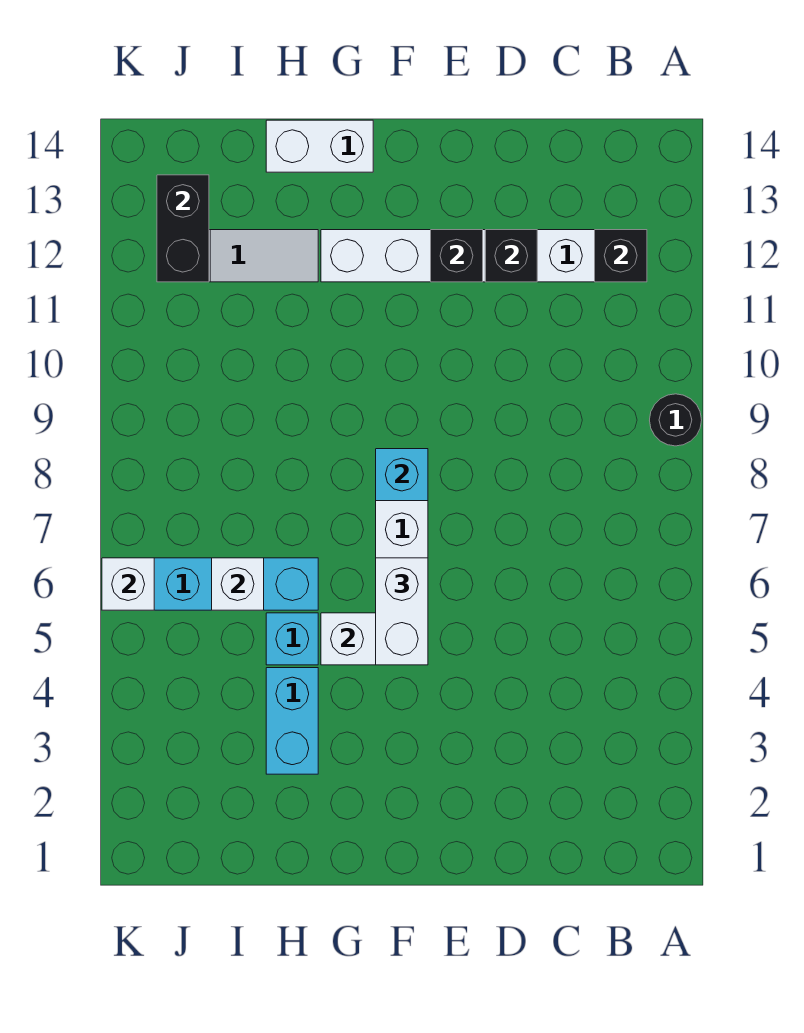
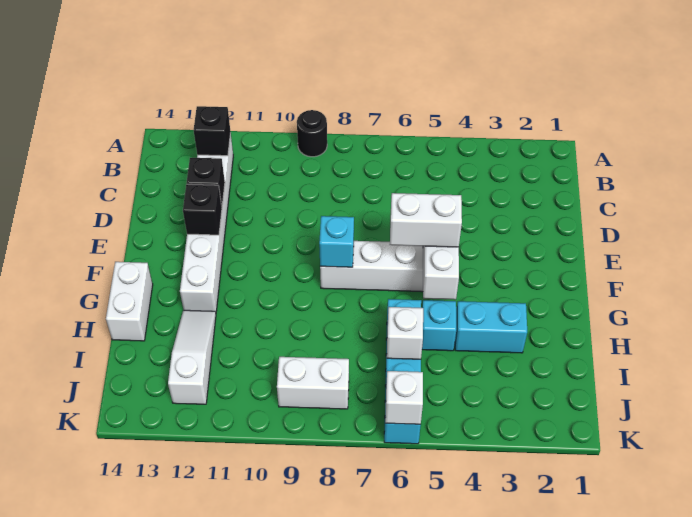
none -> white 1x2 brick [277,357,349,409]
black 1x2 brick [157,175,209,282] -> none

